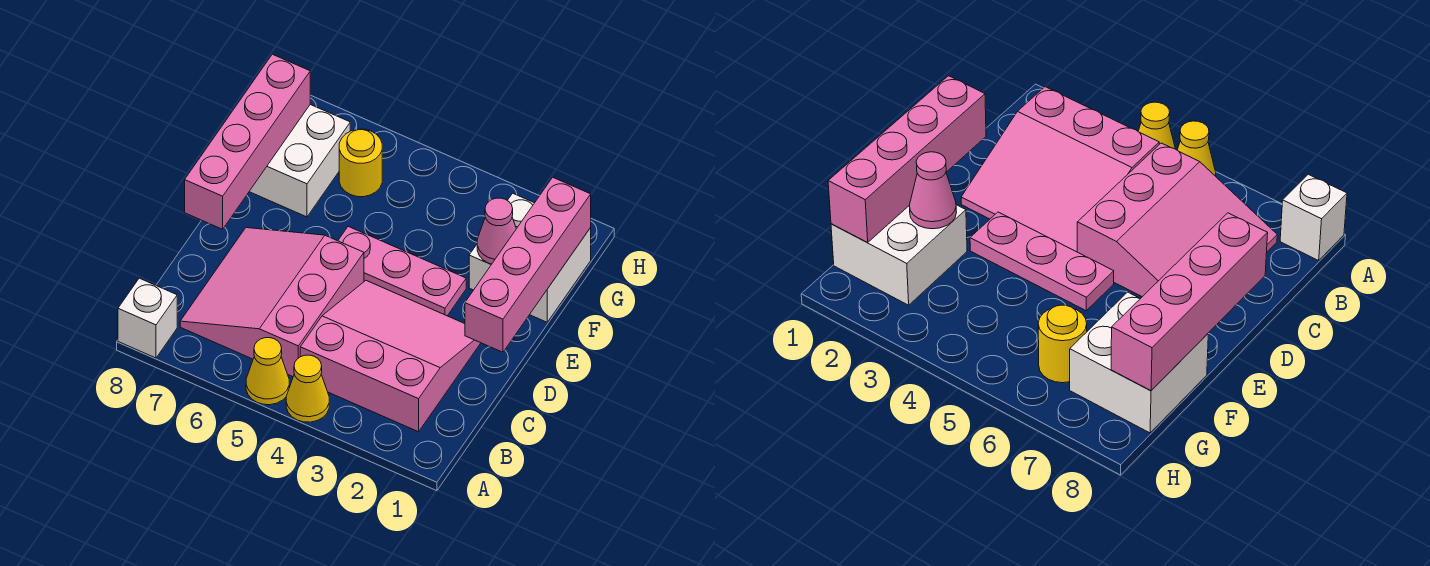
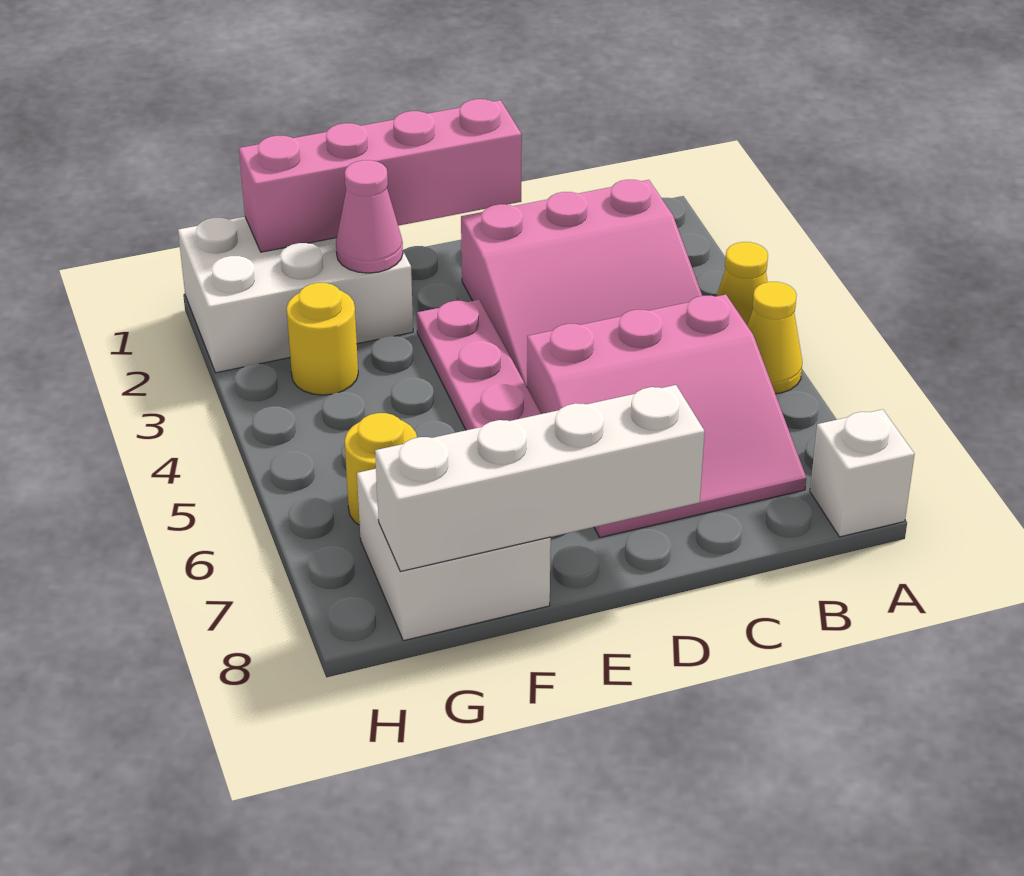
pink 3x3 slope [300,281,480,432] -> pink 3x3 slope turned to [461,180,702,387]
pink 1x4 brick [185,54,310,229] -> white 1x4 brick [375,385,705,572]
white 2x2 brick [469,193,591,322] -> white 2x3 brick [178,217,413,373]
none -> yellow 1x1 round brick [287,283,358,395]

